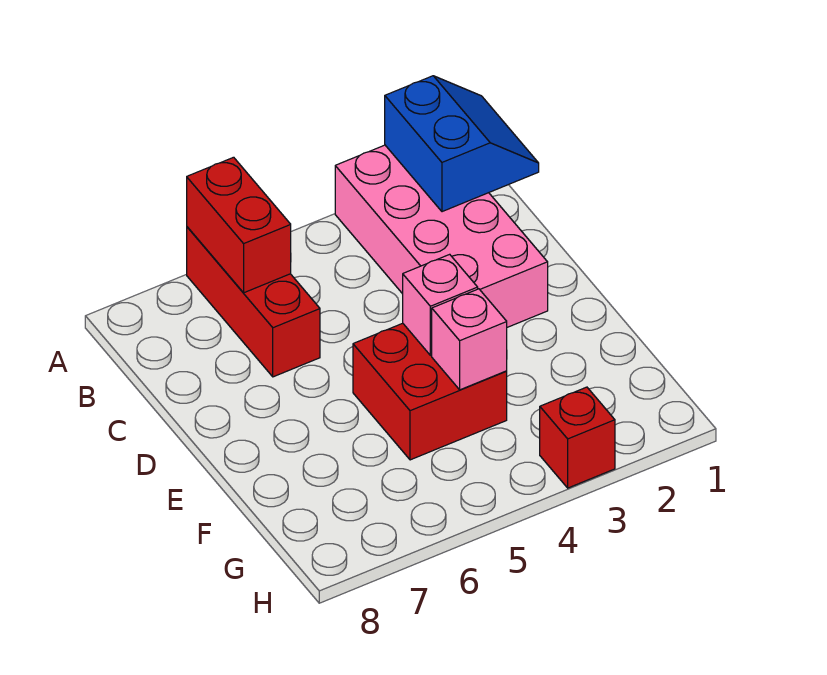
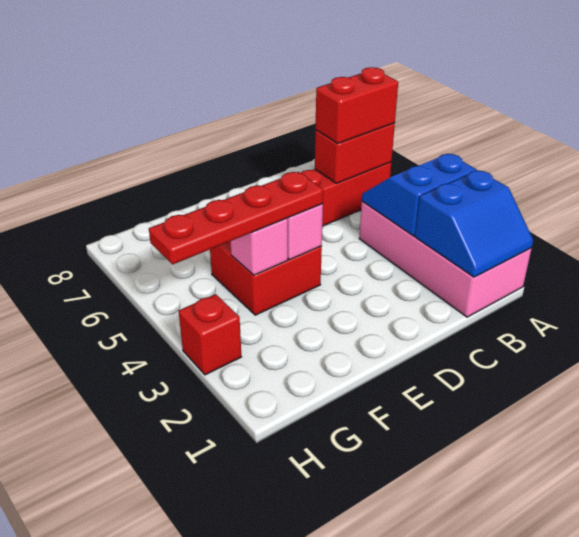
pink 2x4 brick [335,145,548,327] -> pink 2x4 brick turned to [359,202,532,317]
none -> blue 2x2 slope [362,154,477,236]
none -> red 1x2 brick [315,67,398,143]
none -> red 1x4 plate [149,172,323,265]

